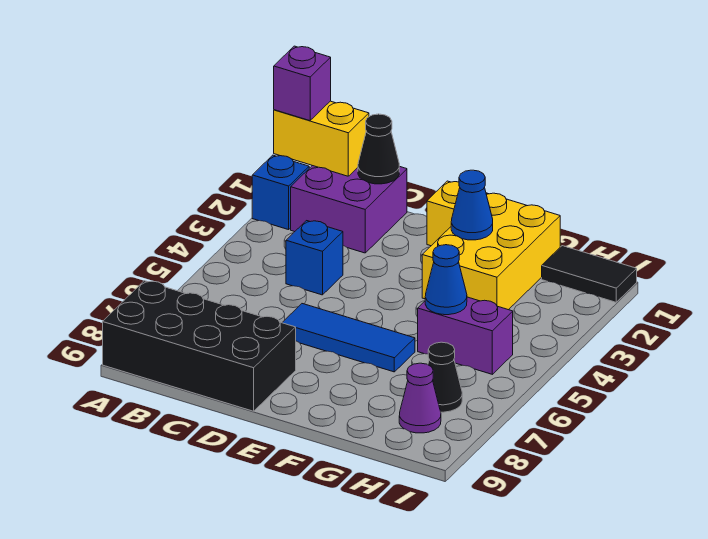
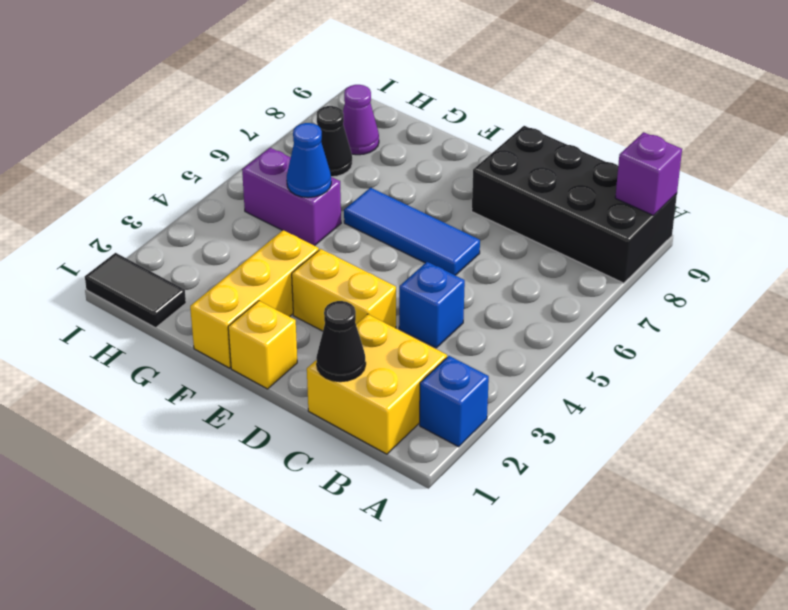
yellow 1x2 brick [274,101,369,176] -> yellow 1x2 brick moved to [292,249,396,331]
purple 1x1 brick [274,46,331,121] -> purple 1x1 brick moved to [615,132,682,215]
purple 2x2 brick [291,166,407,253] -> yellow 2x2 brick [307,314,447,454]
yellow 2x3 brick [422,193,560,310] -> yellow 1x3 brick [190,230,319,368]
blue 1x1 cone [451,170,493,240] -> none

